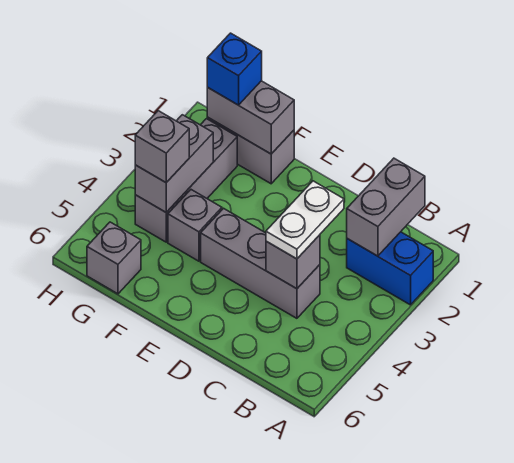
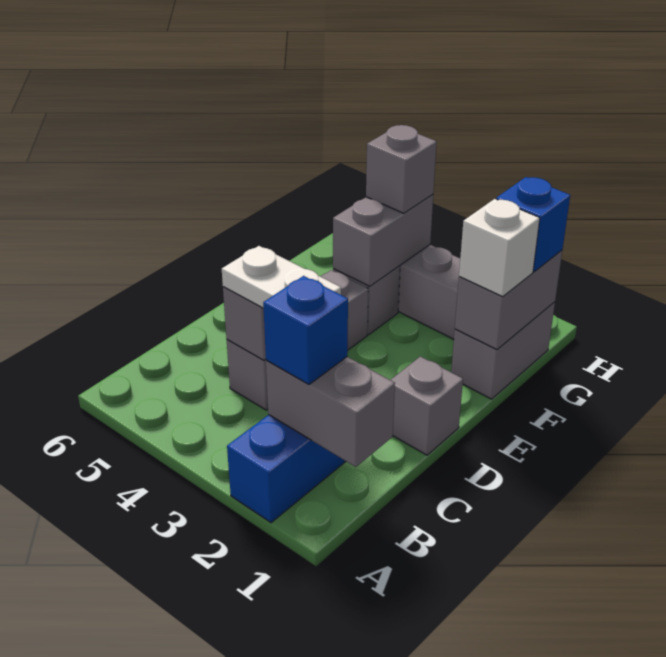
none -> blue 1x1 brick [263,276,348,384]
none -> white 1x1 brick [459,199,540,297]
grey 1x2 brick [135,115,213,212] -> grey 1x2 brick turned to [333,195,433,286]
grey 1x1 brick [87,222,141,294] -> grey 1x1 brick moved to [391,356,463,455]

